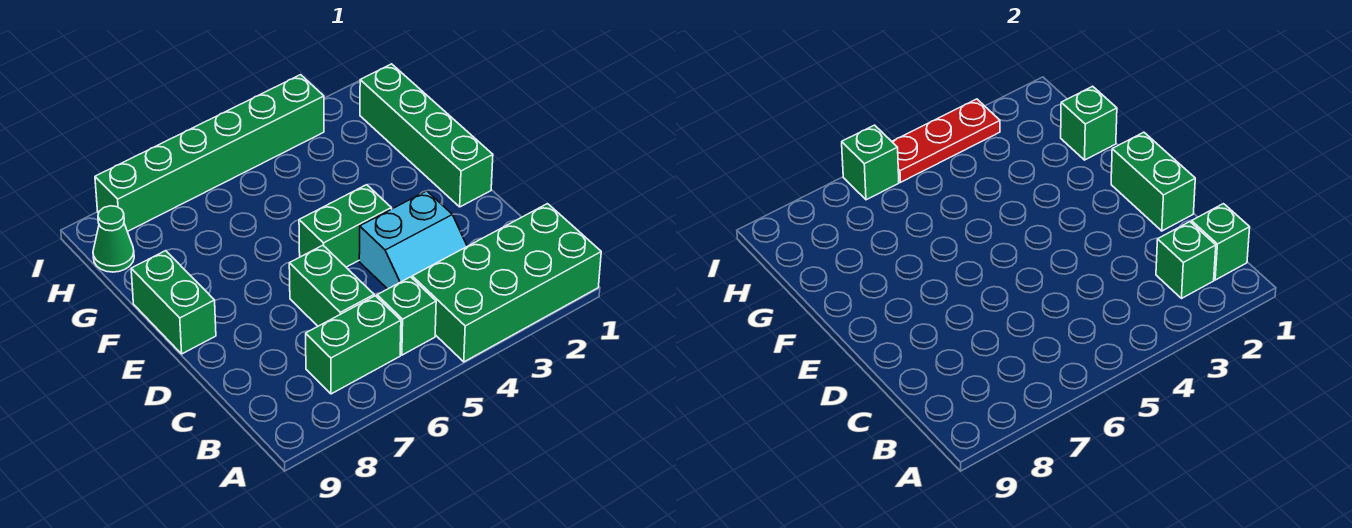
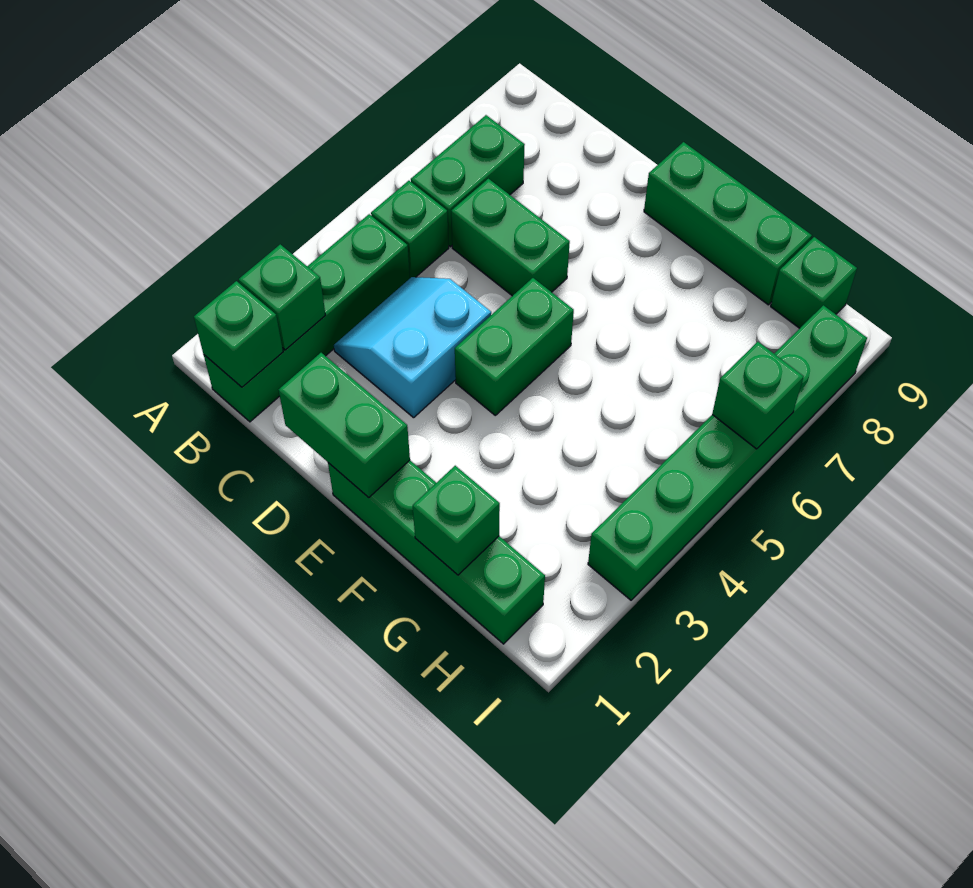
green 2x4 brick [412,204,601,362] -> green 1x4 brick [204,214,410,422]
green 1x2 brick [131,251,216,354] -> green 1x3 brick [644,142,812,305]
green 1x1 cone [93,206,134,272] -> green 1x1 brick [771,237,857,328]
red 1x3 plate [892,99,1000,182] -> none

